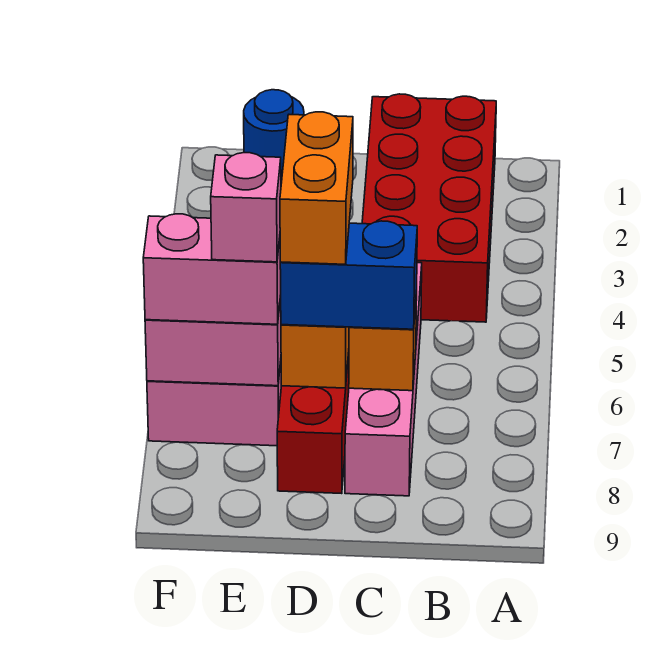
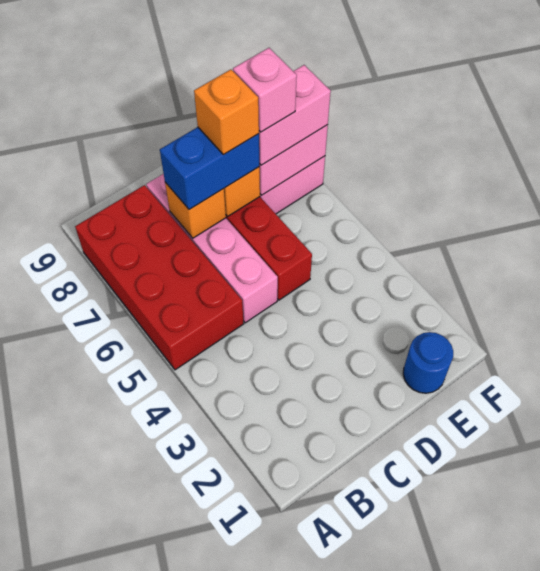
red 2x4 brick [362,94,496,322] -> red 2x4 brick moved to [75,185,244,370]
orange 1x2 brick [280,112,353,264] -> orange 1x1 brick [194,70,259,154]

